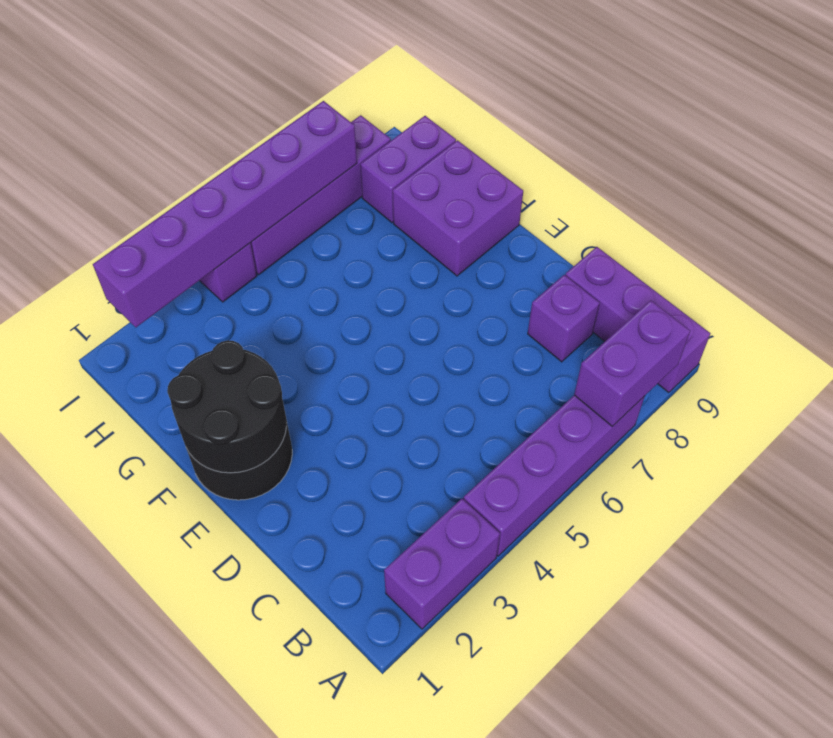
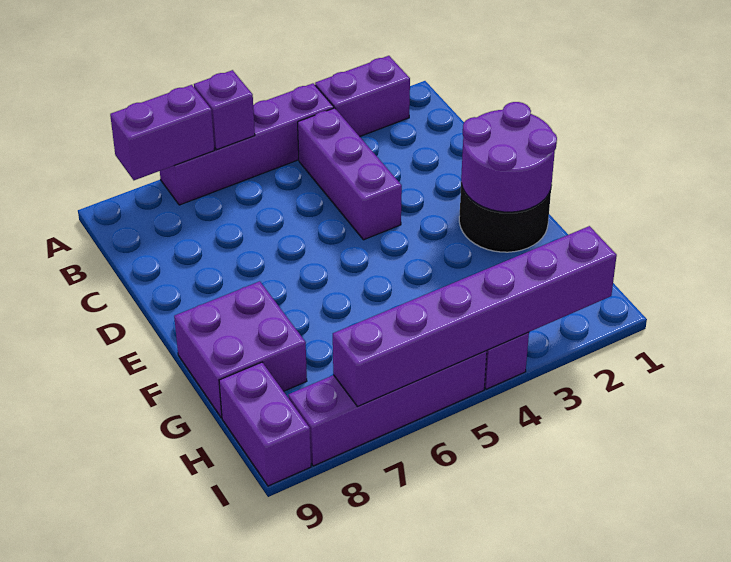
purple 1x3 brick [565,247,711,393] -> purple 1x3 brick moved to [298,108,402,240]
purple 1x1 brick [528,275,600,362] -> purple 1x1 brick moved to [194,70,255,150]
black 2x2 round brick [167,340,287,473] -> purple 2x2 round brick [461,102,557,212]
purple 1x2 brick [360,116,456,223] -> purple 1x2 brick turned to [219,362,311,486]

